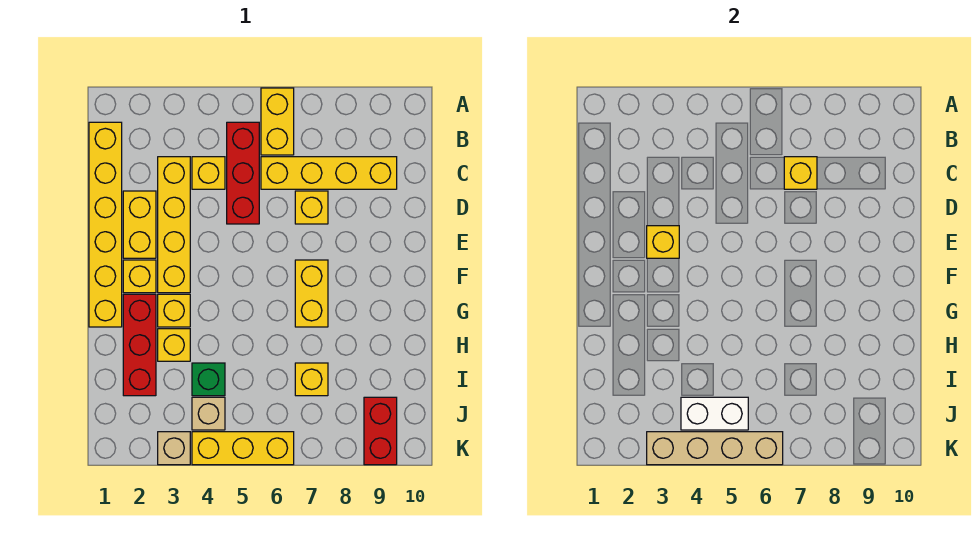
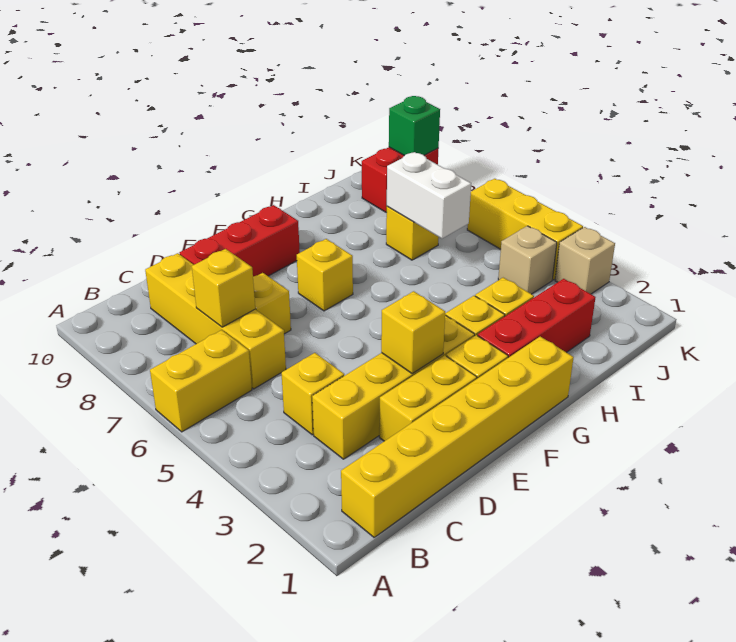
red 1x3 brick [227,122,259,224] -> red 1x3 brick moved to [180,205,300,277]
yellow 1x2 brick [295,260,328,327] -> yellow 1x1 brick [297,239,353,311]
green 1x1 brick [192,363,225,396] -> green 1x1 brick moved to [389,96,440,156]
white 1x2 brick [681,397,748,430] -> white 1x2 brick moved to [387,152,471,239]
tan 1x4 brick [647,432,783,465] -> none

